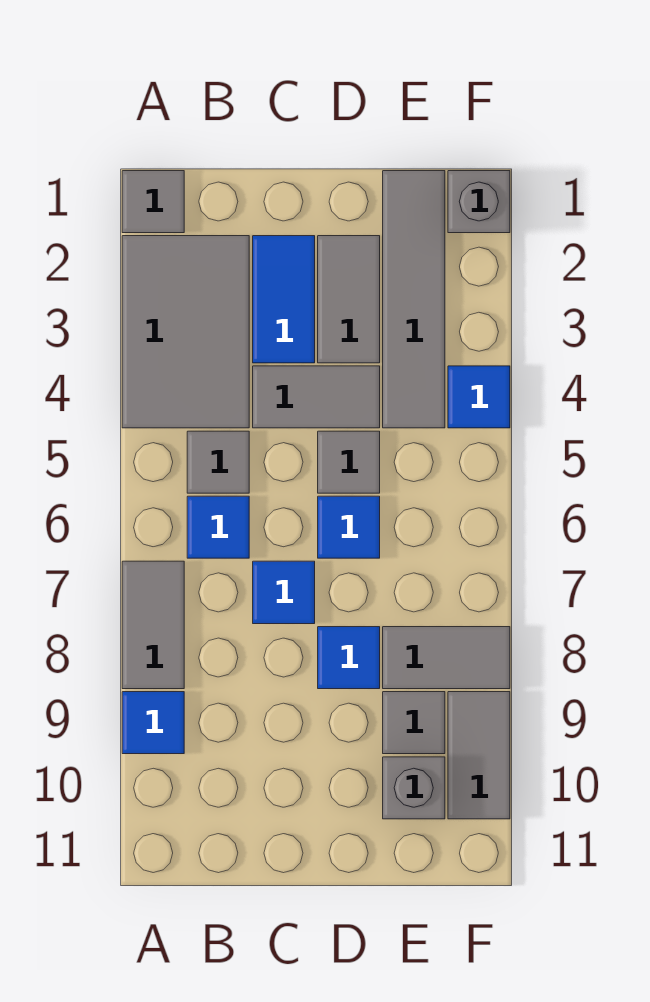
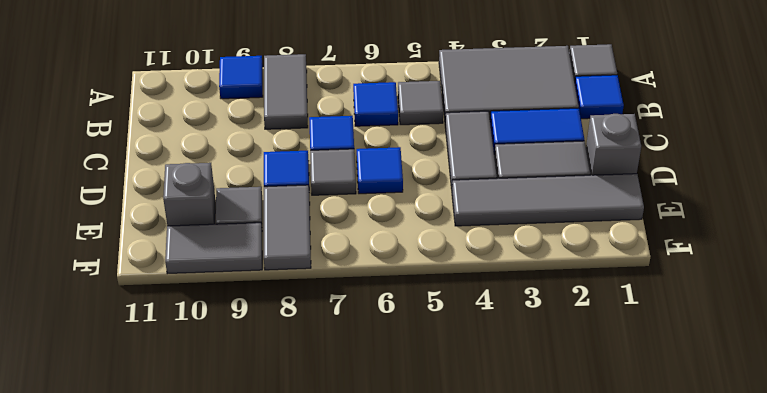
grey 1x2 tile [122,561,184,689] -> grey 1x2 tile turned to [264,54,308,129]
grey 1x1 tile [318,431,380,493] -> grey 1x1 tile moved to [310,149,356,195]
grey 1x1 brick [448,171,510,233] -> grey 1x1 brick moved to [586,114,641,175]
blue 1x1 tile [448,366,510,428] -> blue 1x1 tile moved to [575,75,624,119]

